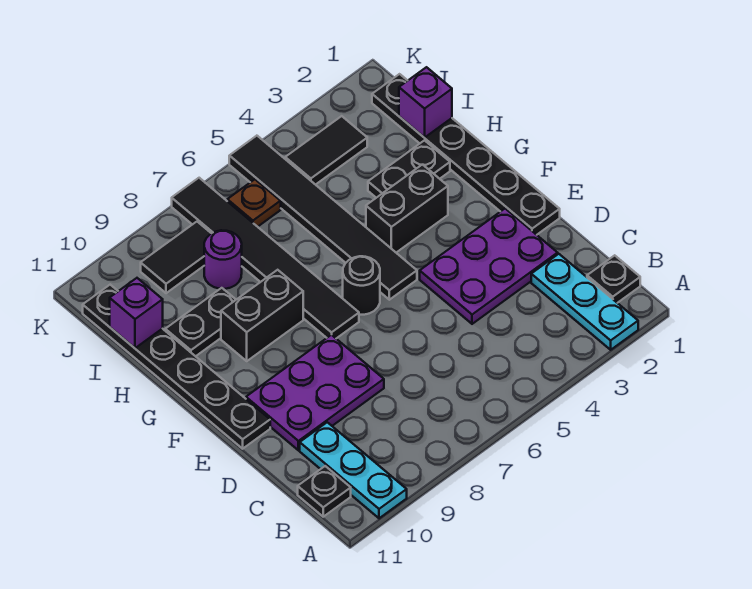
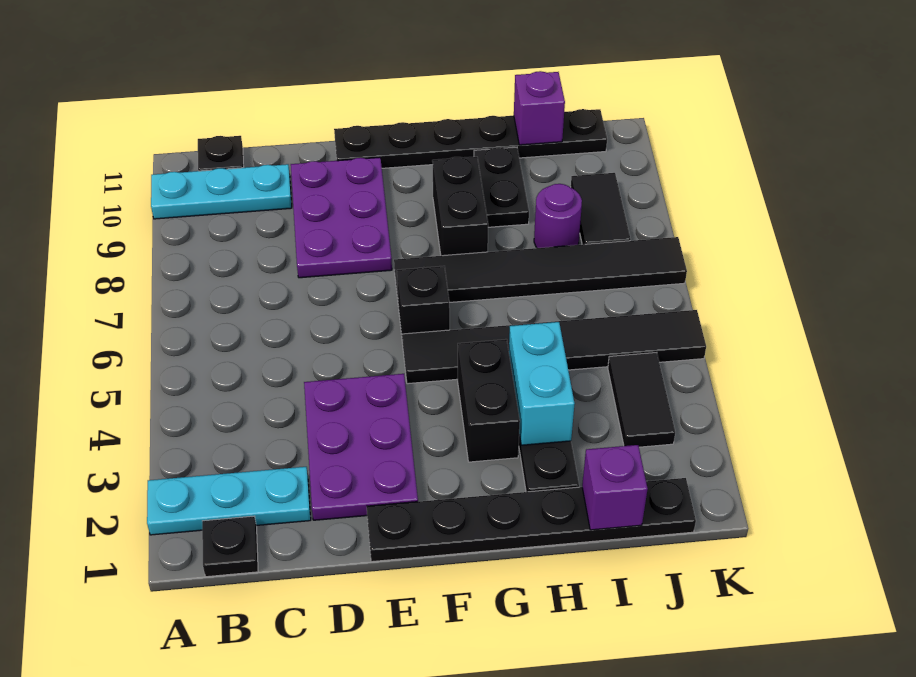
black 1x1 round brick [343,256,380,315] -> black 1x1 brick [397,266,450,344]
none -> cyan 1x2 brick [509,322,575,445]
brown 1x1 plate [227,179,281,227] -> none

